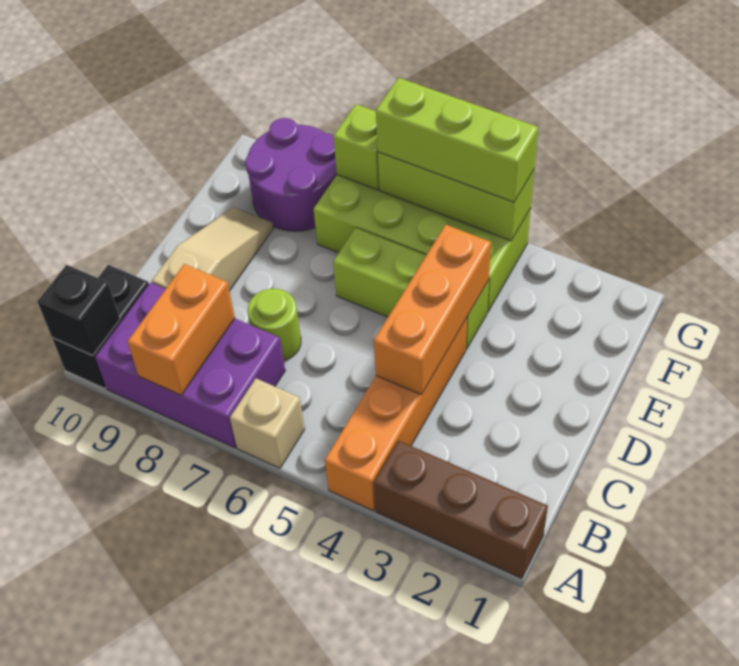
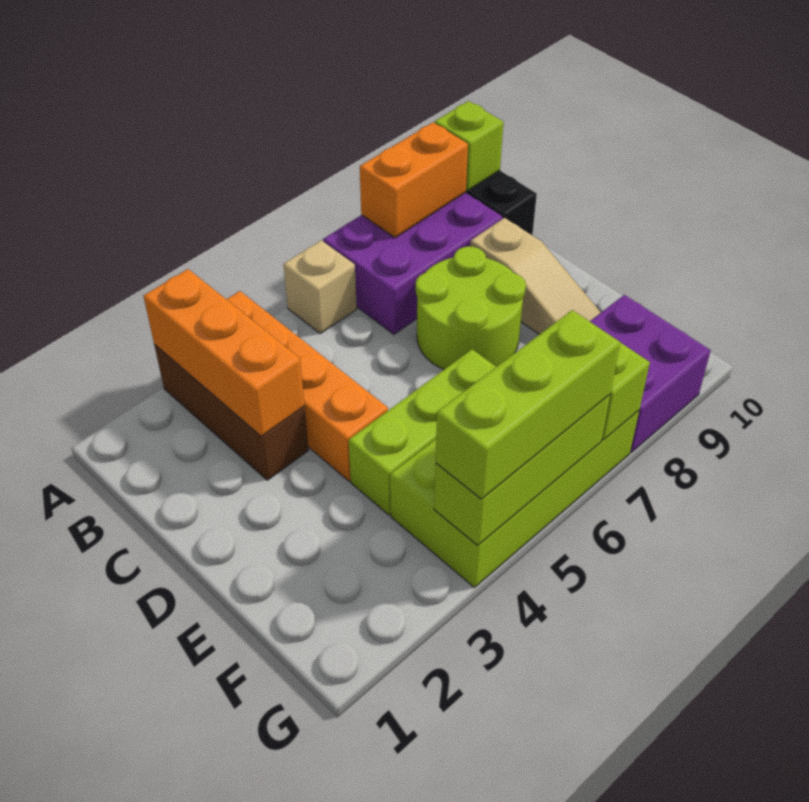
brown 1x3 brick [374,440,548,578] -> brown 1x3 brick turned to [154,345,309,480]
orange 1x2 brick [127,264,235,395] -> orange 1x2 brick turned to [360,122,468,238]
black 1x1 brick [37,265,120,356] -> lime 1x1 brick [435,101,504,191]
orange 1x3 brick [374,225,491,395] -> orange 1x3 brick moved to [144,269,304,436]
lime 1x1 round brick [248,289,301,361] -> lime 2x2 round brick [416,246,526,369]
purple 2x2 round brick [245,118,337,231] -> purple 2x2 brick [590,295,711,452]

